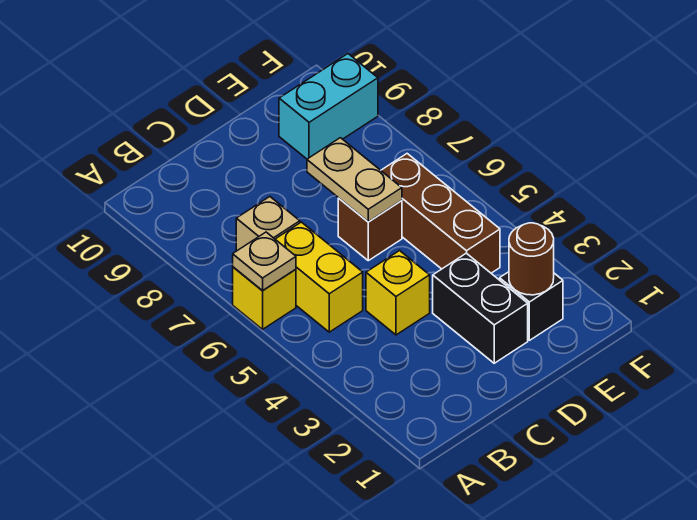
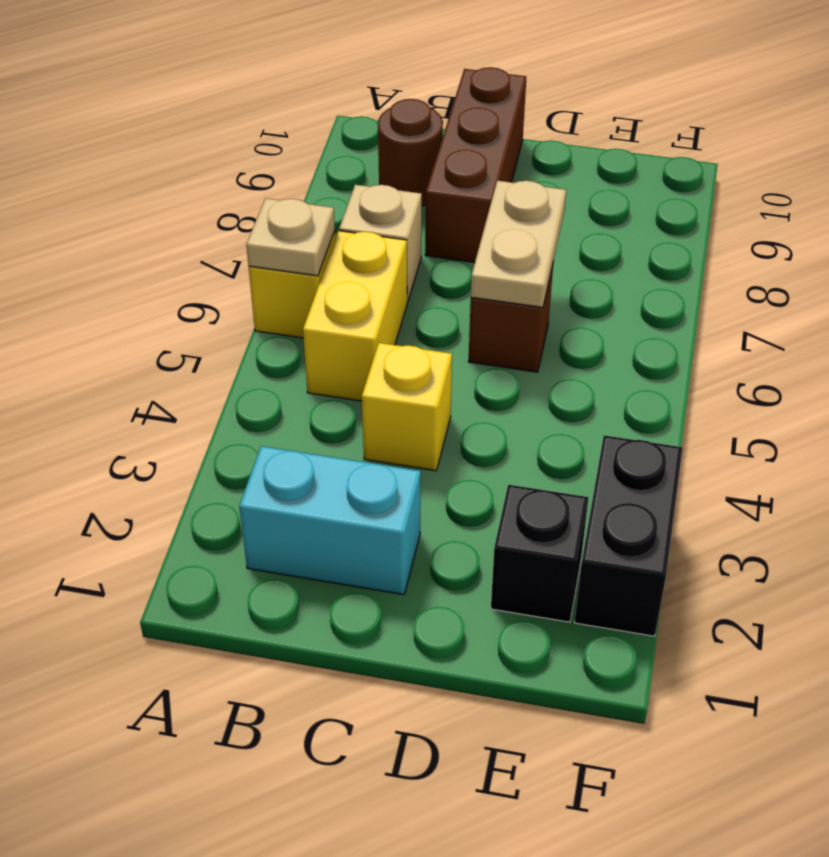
black 1x2 brick [433,253,528,363] -> black 1x2 brick moved to [574,435,683,636]
brown 1x1 round brick [509,223,554,295] -> brown 1x1 round brick moved to [378,99,443,206]
brown 1x3 brick [381,154,500,273] -> brown 1x3 brick moved to [425,67,526,263]
cyan 1x2 brick [279,54,378,159] -> cyan 1x2 brick moved to [239,446,421,595]

